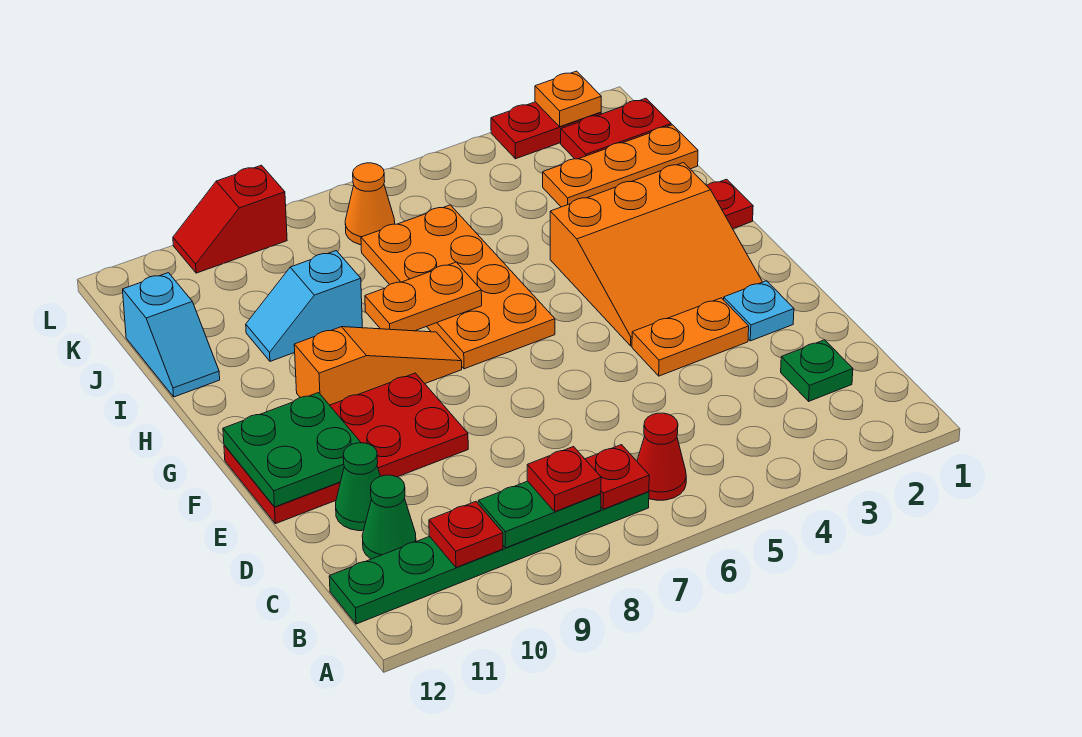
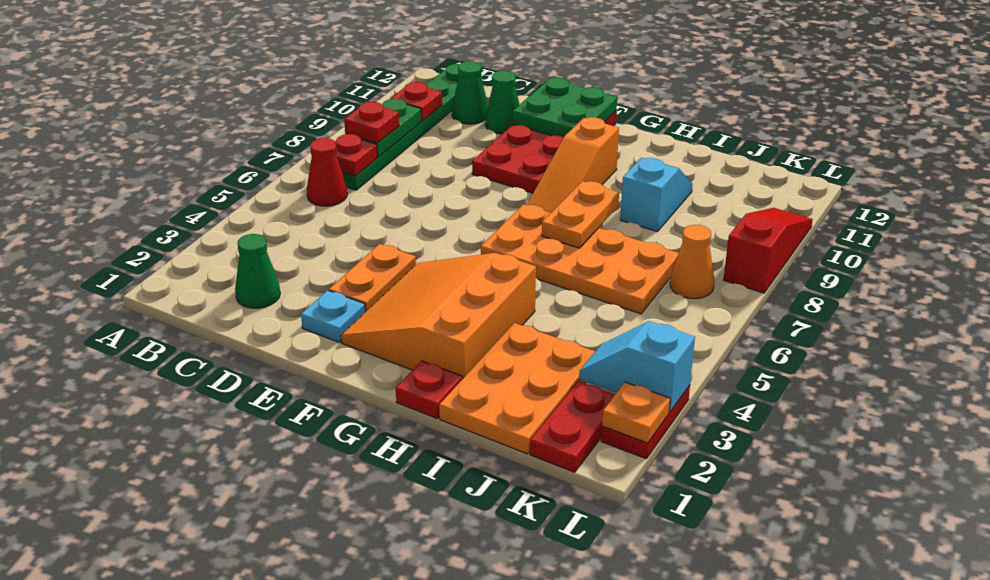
green 1x1 plate [781,340,853,401] -> green 1x1 cone [235,234,280,308]
cyan 1x2 slope [123,273,220,397] -> cyan 1x2 slope moved to [579,321,695,412]
orange 1x3 plate [543,125,698,207] -> orange 2x3 plate [439,323,595,454]
red 1x2 slope [173,165,287,273] -> red 1x3 slope [724,208,813,293]

